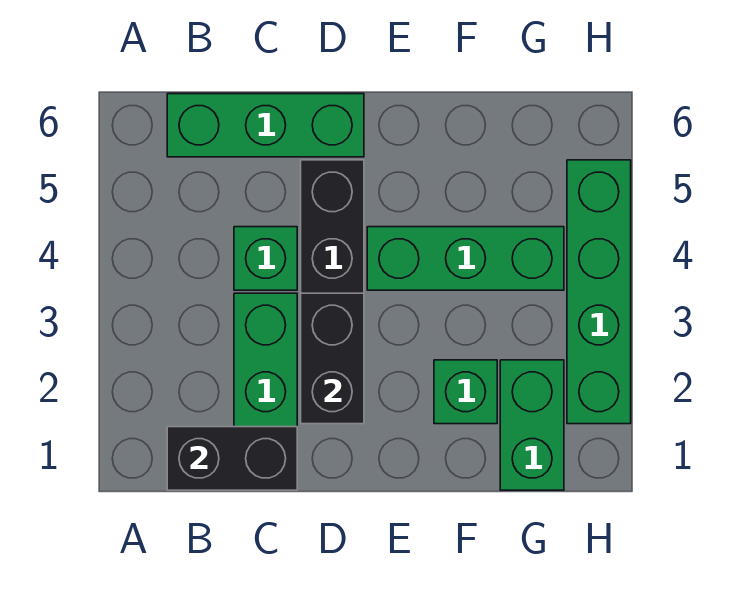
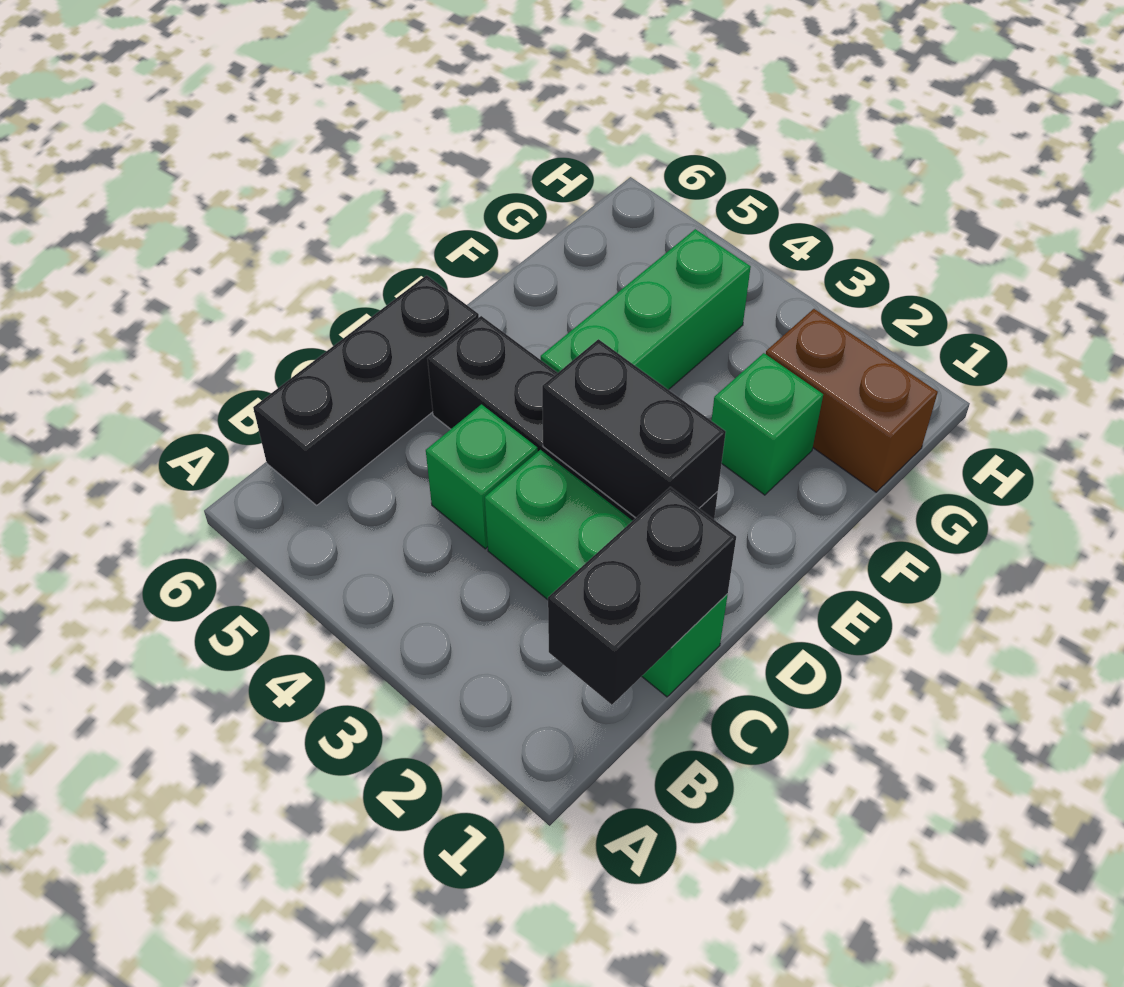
green 1x3 brick [167,94,364,157] -> black 1x3 brick [253,275,479,505]
green 1x2 brick [500,360,564,490] -> brown 1x2 brick [766,309,938,492]
green 1x4 brick [567,160,631,424] -> none

